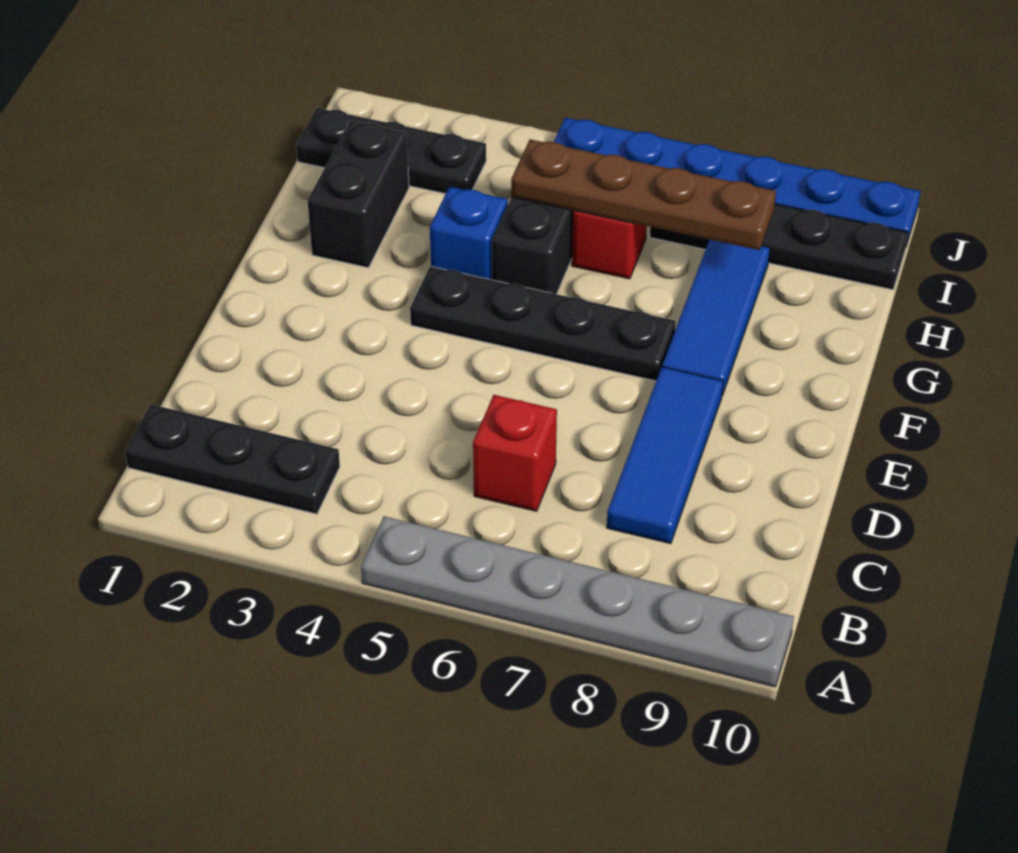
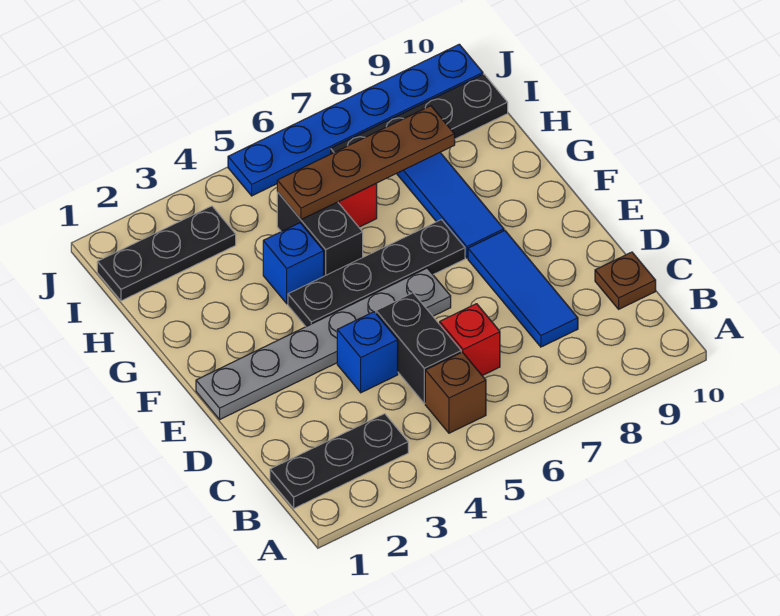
grey 1x6 plate [361,516,794,687] -> grey 1x6 plate moved to [196,268,451,419]
none -> brown 1x1 brick [425,352,486,433]
none -> brown 1x1 plate [595,252,656,309]
none -> blue 1x1 brick [337,312,398,393]
black 1x2 brick [308,121,409,268] -> black 1x2 brick moved to [376,293,461,404]

